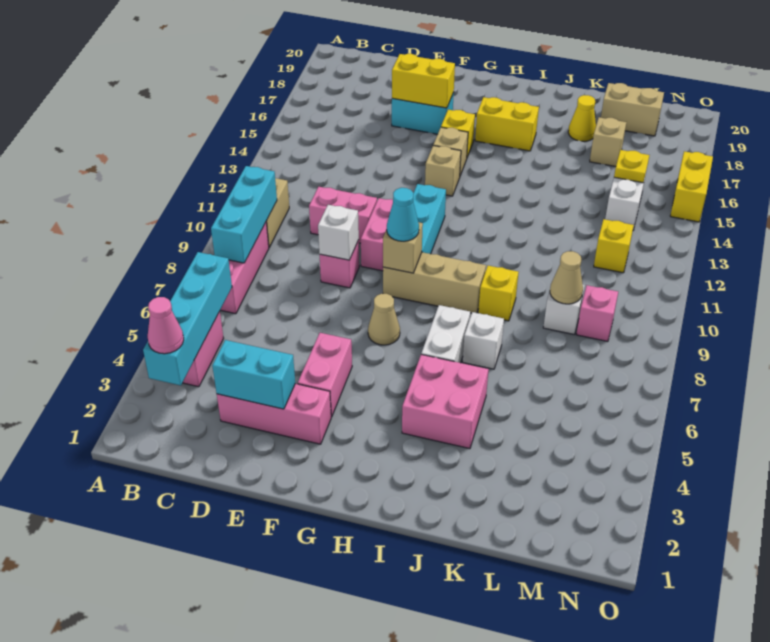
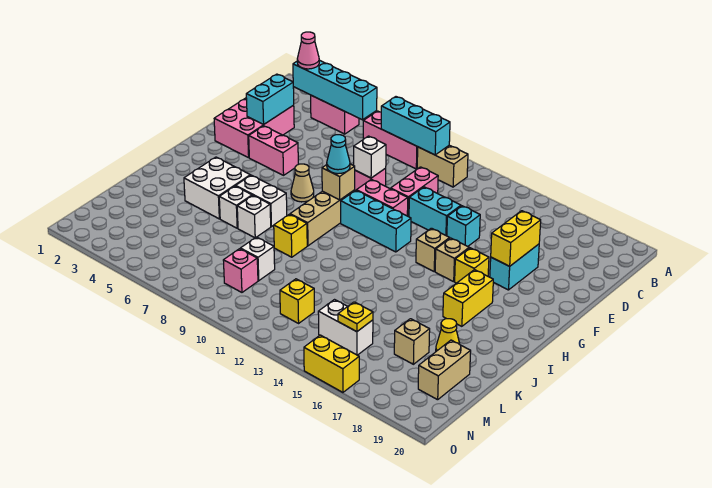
pink 1x3 brick [217,384,331,444] -> pink 2x3 brick [214,98,294,158]
none -> cyan 1x2 brick [409,187,461,236]
none -> cyan 1x1 brick [447,206,480,246]
pink 2x2 brick [402,354,489,449] -> white 2x2 brick [184,157,250,219]
none -> white 1x1 brick [219,186,252,228]
tan 1x1 cone [550,251,583,304] -> none

